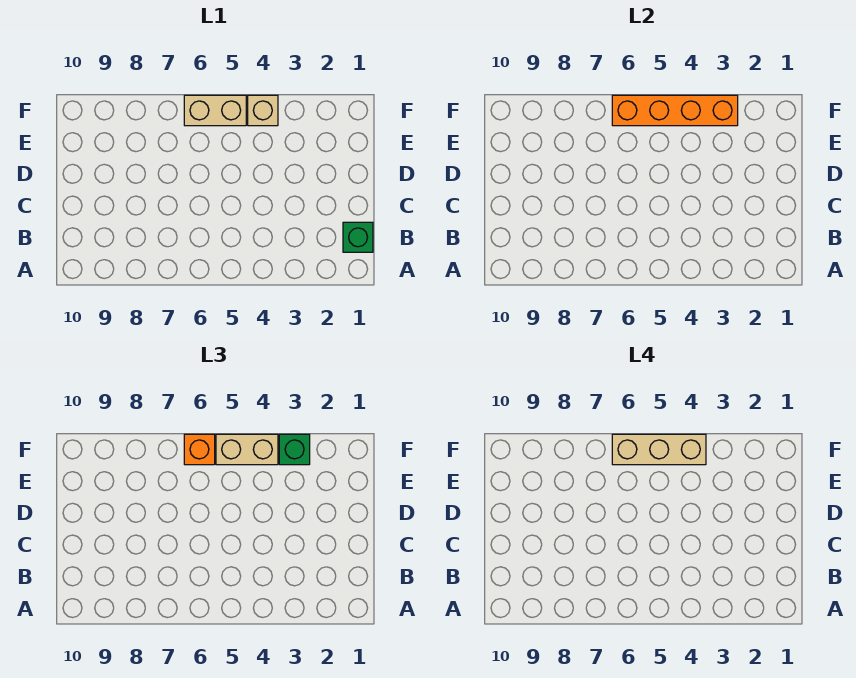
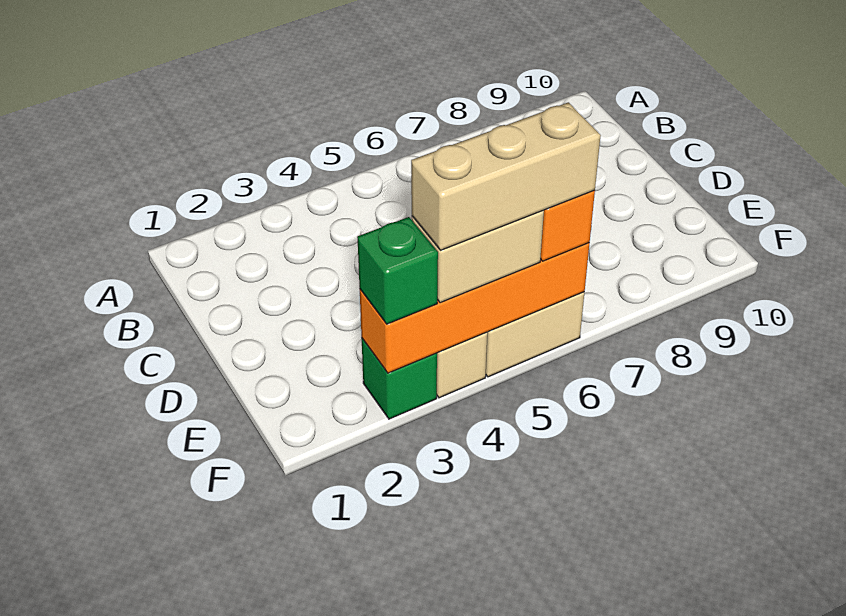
green 1x1 brick [343,222,373,252] -> green 1x1 brick moved to [362,339,437,419]

